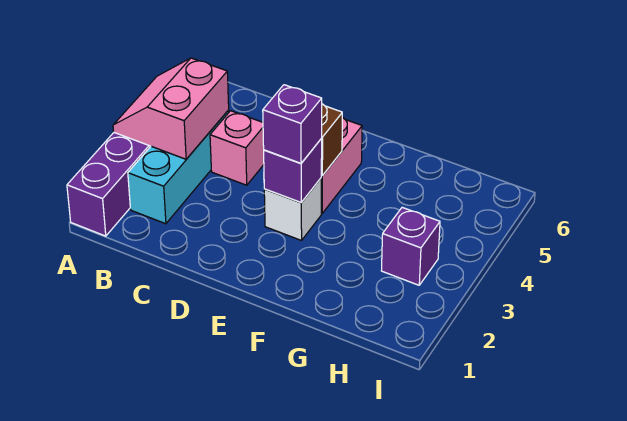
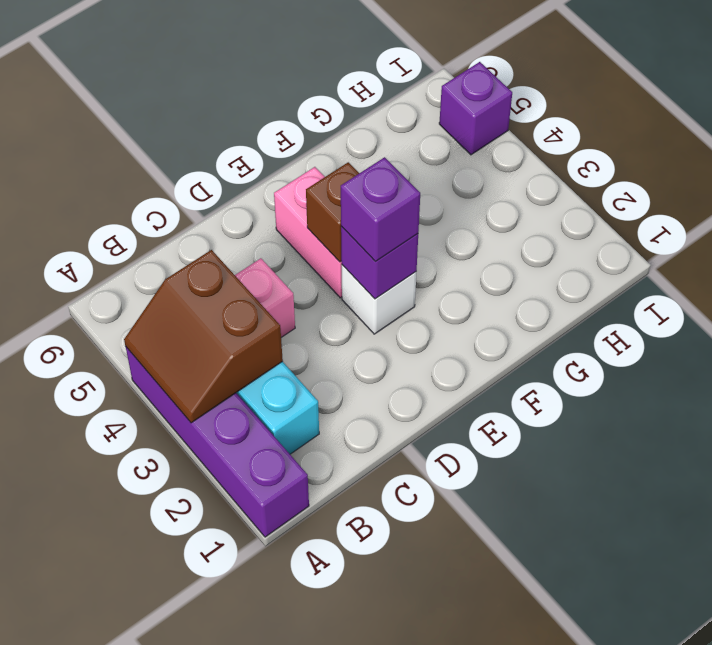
pink 2x2 slope [113,58,229,159] -> brown 2x2 slope [124,250,283,423]
purple 1x1 brick [381,207,440,285] -> purple 1x1 brick moved to [439,62,512,155]

